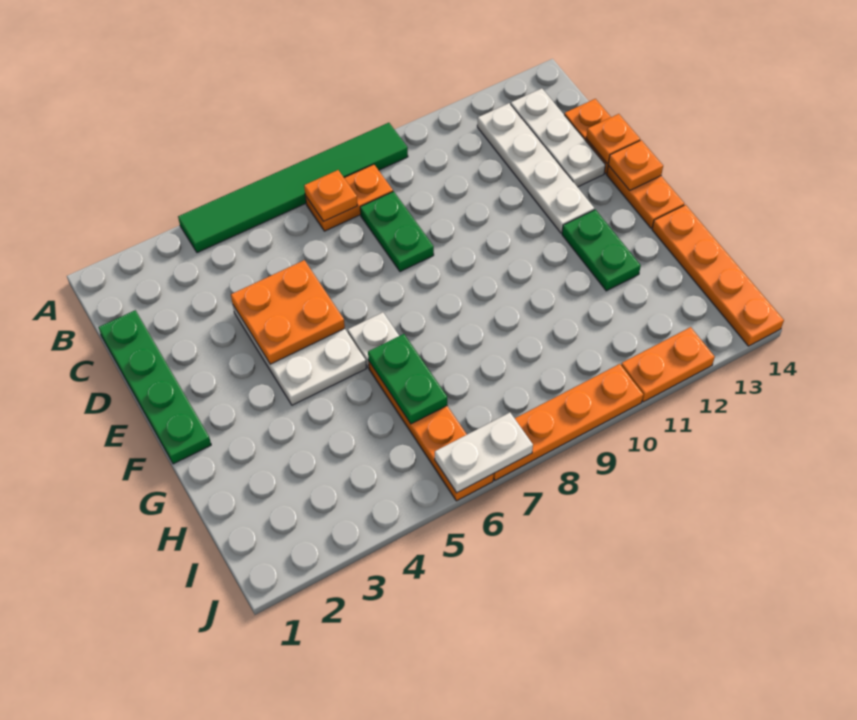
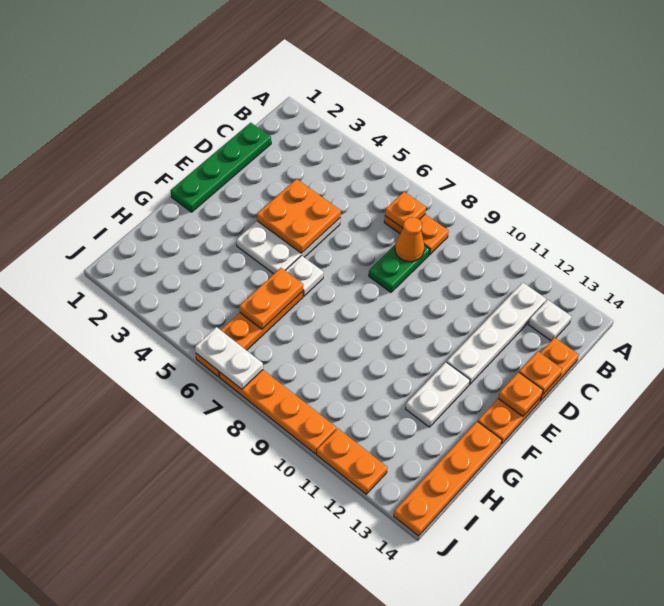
green 1x6 tile [178,123,408,253] -> none
white 1x3 plate [511,88,605,187] -> white 1x1 plate [528,300,572,341]
none -> orange 1x1 cone [395,217,424,262]
green 1x2 plate [562,210,641,291] -> white 1x2 plate [405,362,470,427]
green 1x2 plate [368,334,447,424] -> orange 1x2 plate [239,268,303,329]

